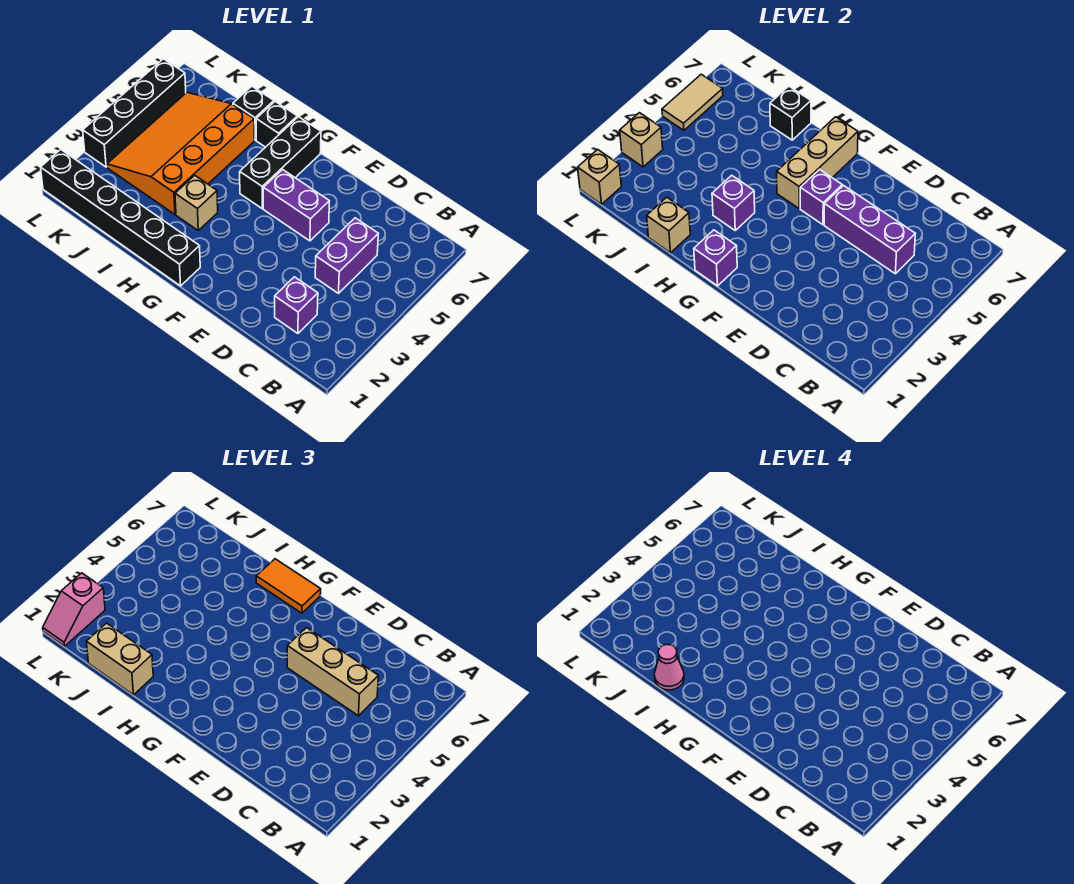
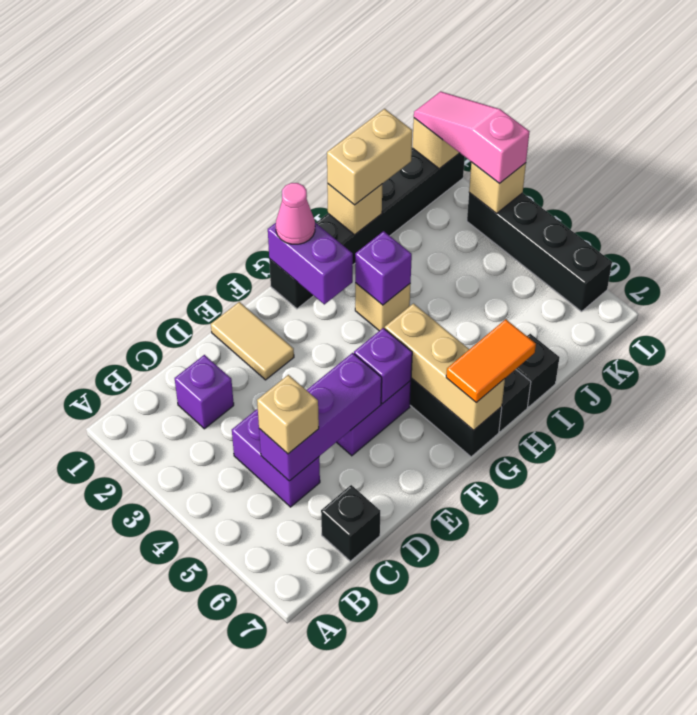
tan 1x3 brick [287,628,378,716] -> tan 1x1 brick [257,375,319,454]
purple 1x1 brick [694,230,737,286] -> purple 1x2 brick [268,223,353,304]
pink 1x1 cone [654,645,684,690] -> pink 1x1 cone moved to [276,183,315,244]
orange 3x4 slope [107,92,254,214] -> none
black 1x1 brick [770,86,811,140] -> black 1x1 brick moved to [321,485,380,561]
pink 1x2 slope [43,573,105,646] -> pink 1x3 slope [414,91,530,184]
tan 1x2 tile [662,74,723,130] -> tan 1x2 tile moved to [211,302,294,380]

